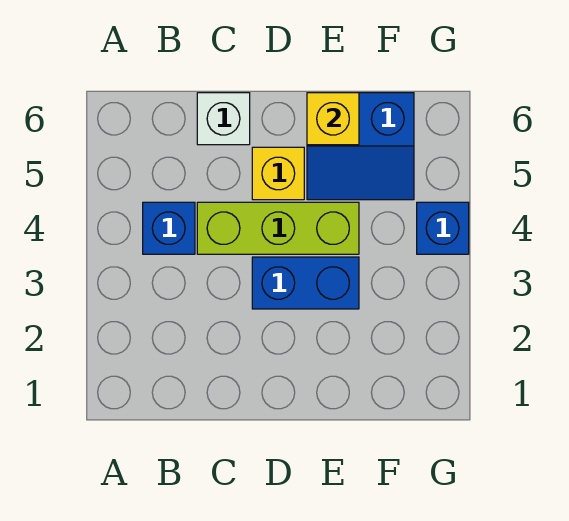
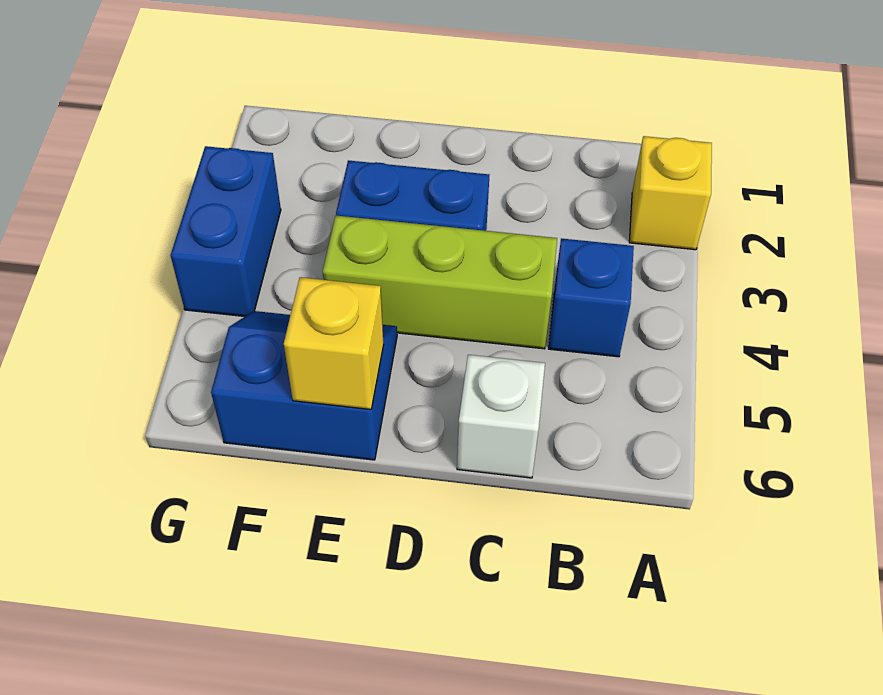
yellow 1x1 brick [252,147,304,200] -> yellow 1x1 brick moved to [629,136,712,250]
blue 1x1 brick [417,202,469,254] -> blue 1x2 brick [171,146,281,316]

